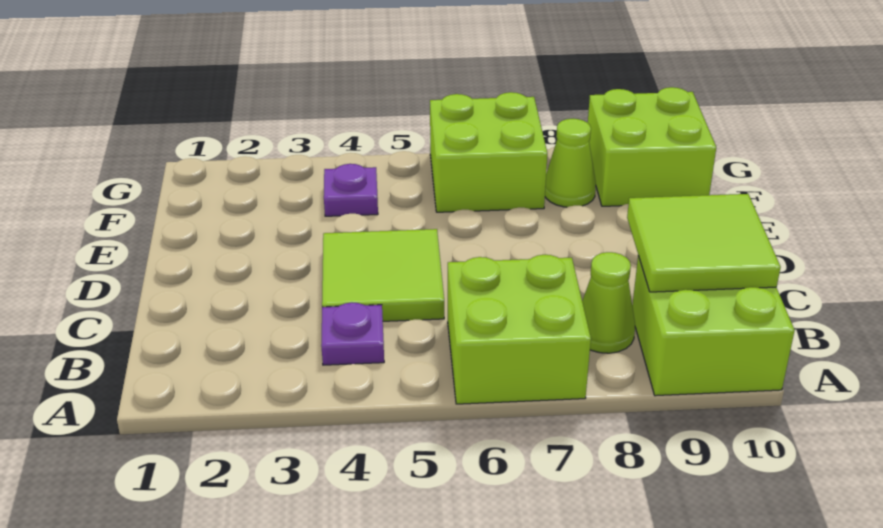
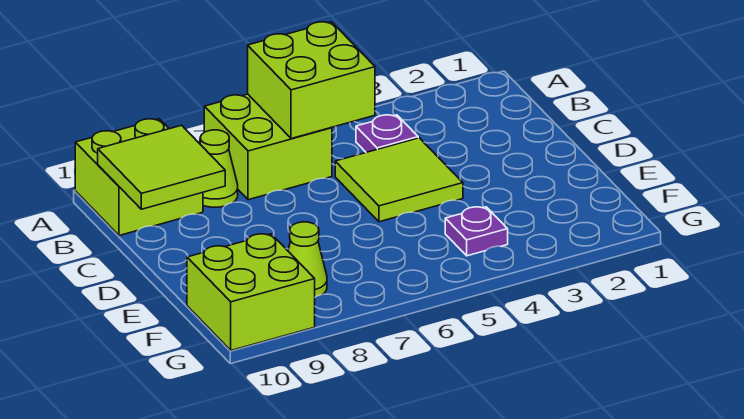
lime 2x2 brick [430,92,547,212] -> lime 2x2 brick moved to [248,22,375,139]

